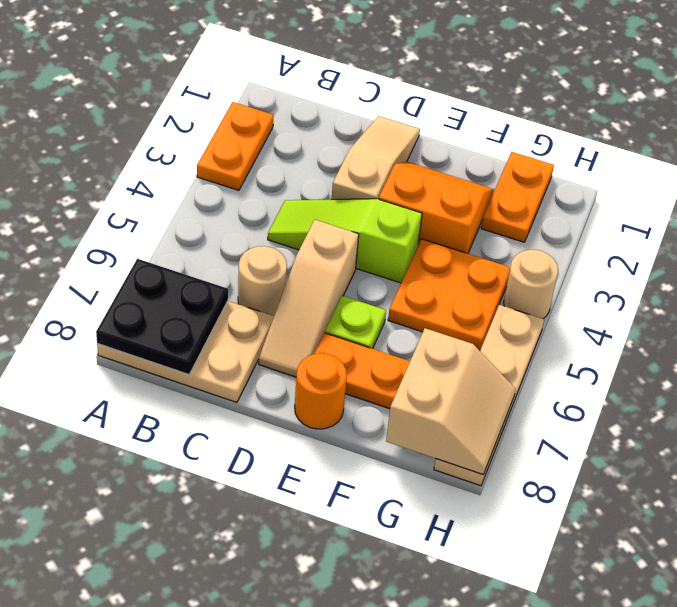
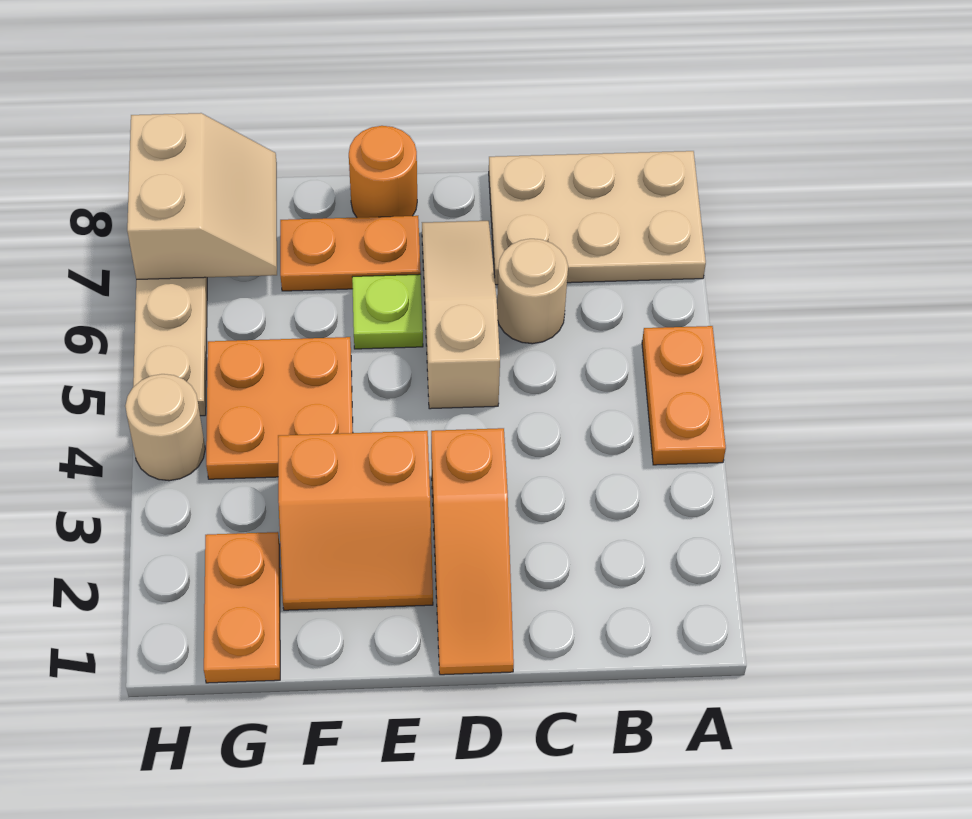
orange 1x2 plate [197,102,274,190] -> orange 1x2 plate moved to [642,326,726,465]
black 2x2 plate [96,259,228,375] -> none
lime 1x3 slope [268,199,422,283] -> none
tan 1x3 slope [331,116,420,200] -> orange 1x3 slope [431,428,514,675]
tan 2x2 slope [386,328,516,475] -> tan 2x2 slope turned to [127,113,277,280]

